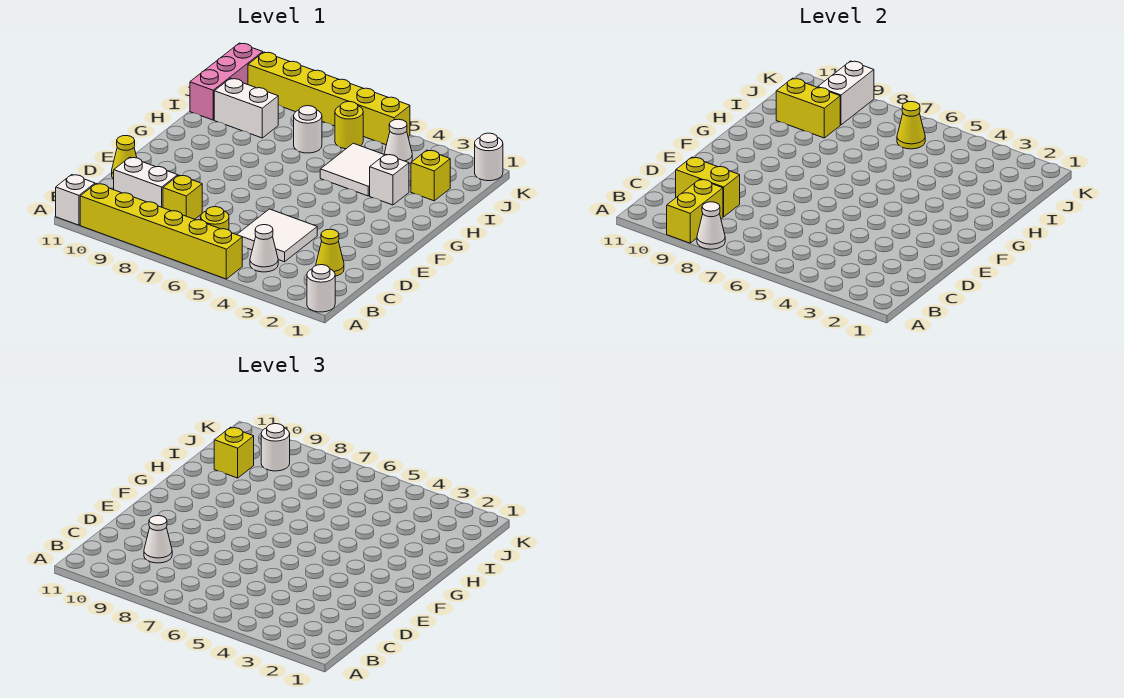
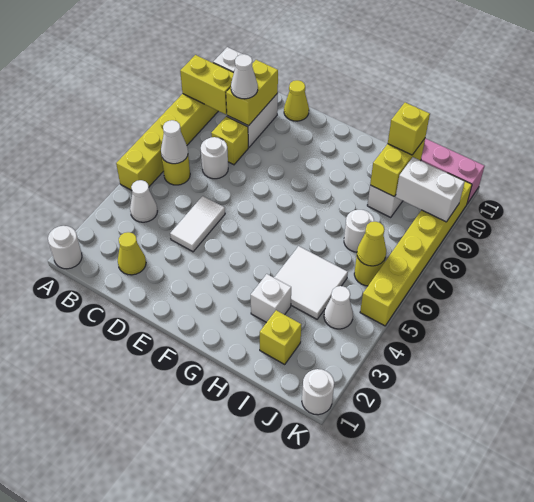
white 1x1 cone [697,202,725,249] -> white 1x1 cone moved to [161,120,188,164]
white 2x2 tile [237,209,317,262] -> white 1x2 tile [170,196,225,252]
white 1x1 round brick [261,424,290,471] -> white 1x1 round brick moved to [201,137,228,179]

